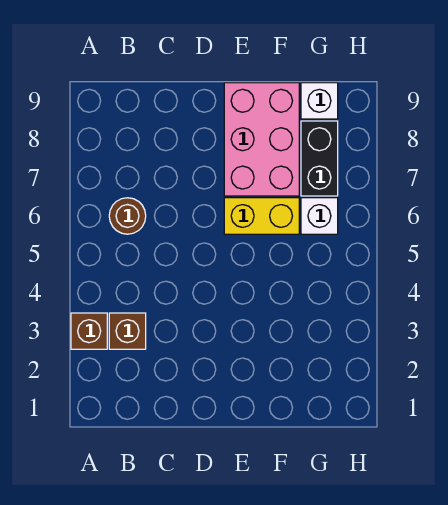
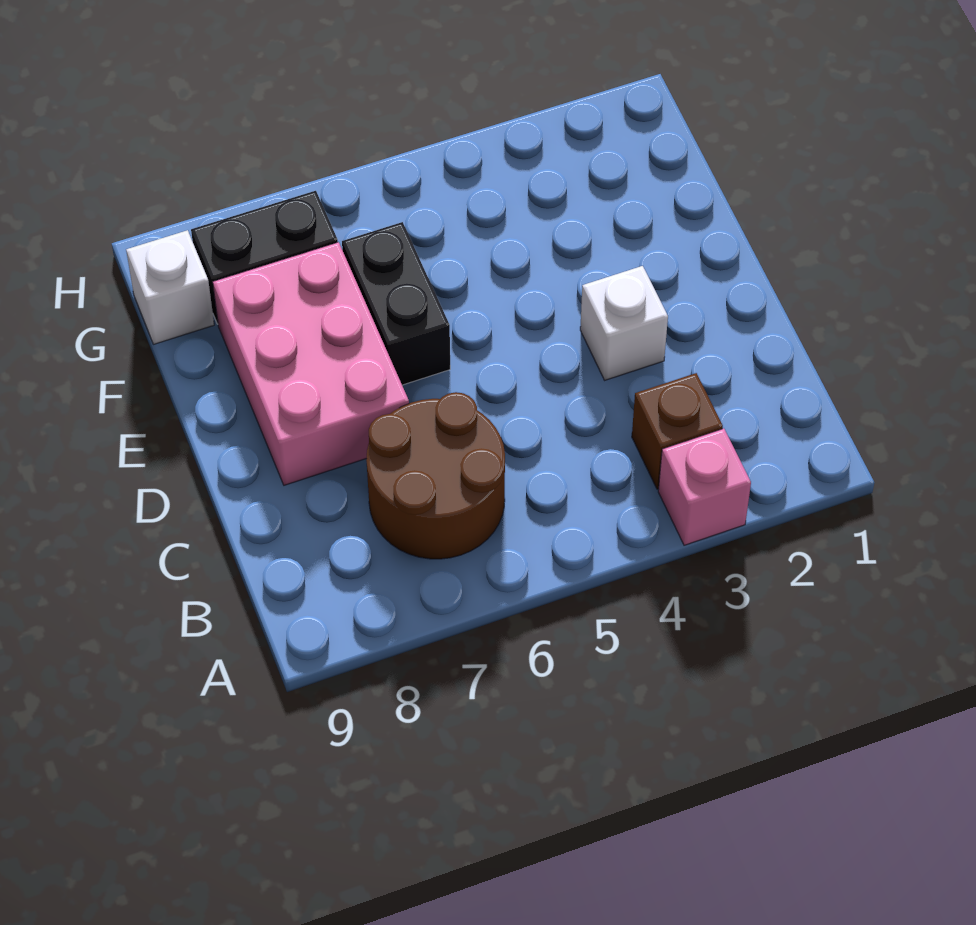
brown 1x1 brick [71,313,107,349] -> pink 1x1 brick [658,429,751,545]
brown 1x1 round brick [109,198,146,234] -> brown 2x2 round brick [366,392,505,559]
yellow 1x2 brick [224,198,299,234] -> black 1x2 brick [342,222,450,385]
pink 2x3 brick [224,83,299,196] -> pink 2x3 brick turned to [213,242,409,485]
white 1x1 brick [301,198,338,234] -> white 1x1 brick moved to [580,266,668,380]

